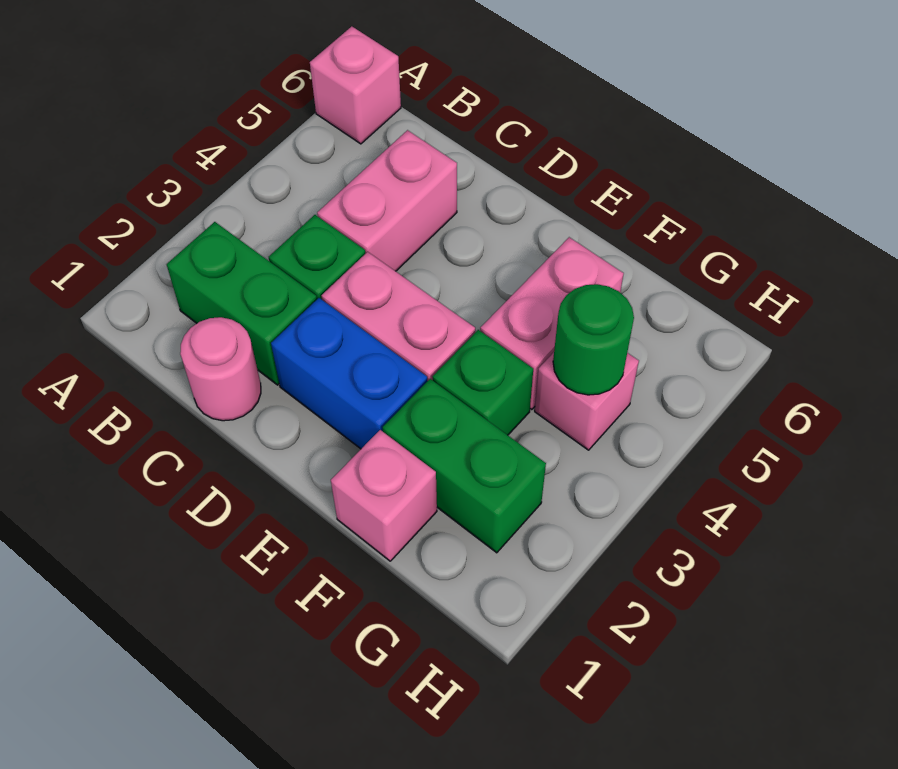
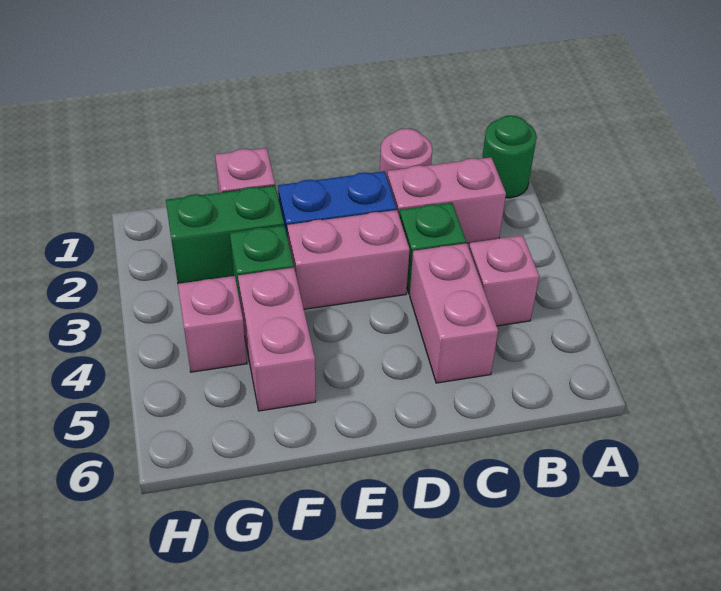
pink 1x1 brick [310,26,401,144] -> pink 1x1 brick moved to [469,235,539,326]
green 1x2 brick [167,222,317,385] -> pink 1x2 brick [387,157,506,243]
green 1x1 round brick [553,284,634,395] -> green 1x1 round brick moved to [482,115,537,198]

